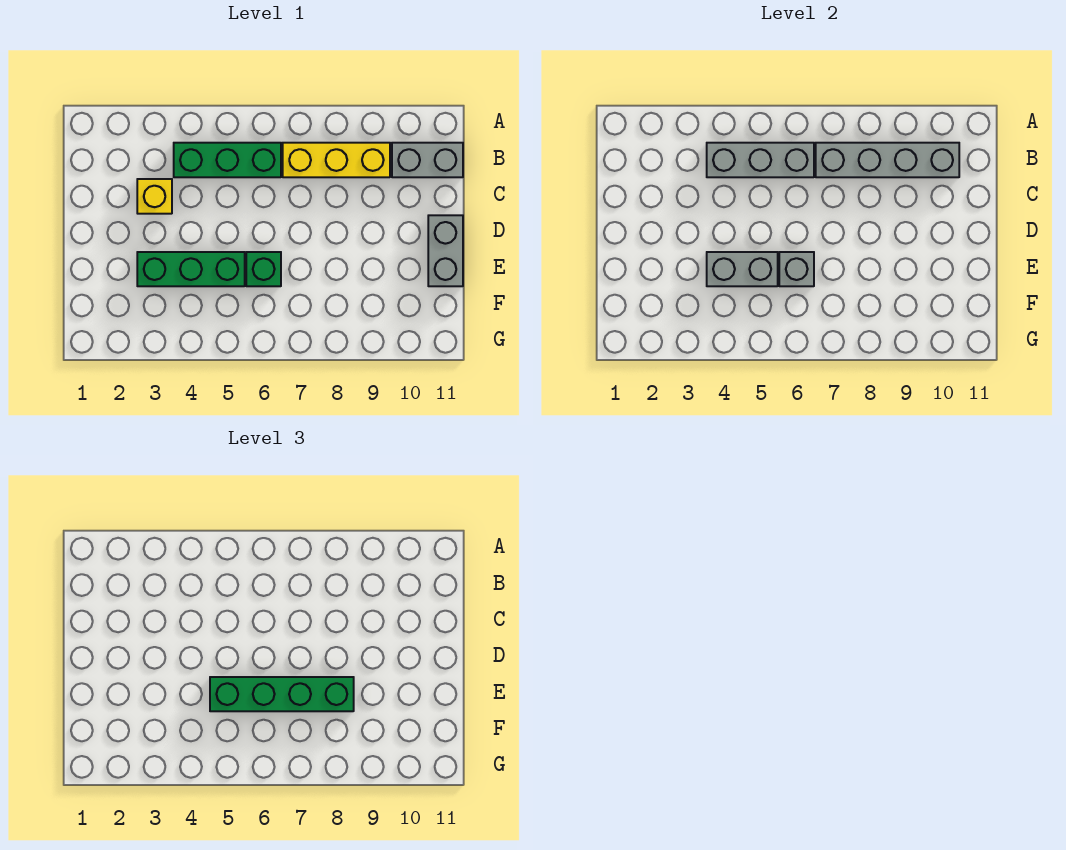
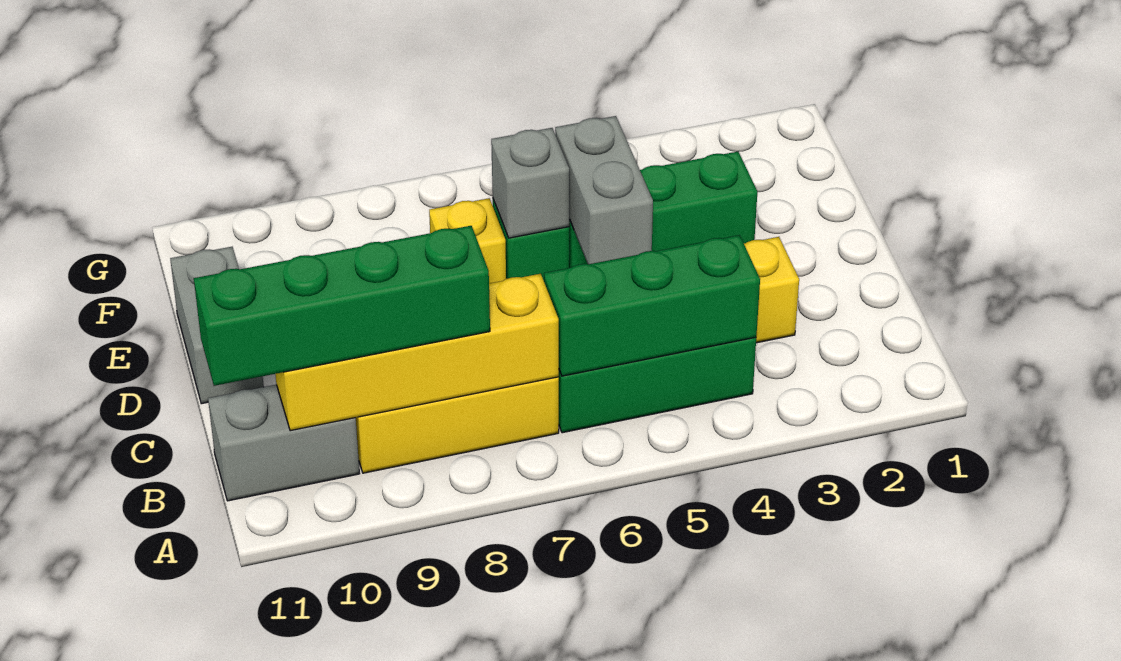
grey 1x3 brick [707,143,814,177] -> green 1x3 brick [544,235,760,376]
grey 1x4 brick [816,143,959,177] -> yellow 1x4 brick [275,274,559,431]
grey 1x2 brick [707,252,778,286] -> grey 1x2 brick turned to [555,116,653,264]
green 1x4 brick [210,677,354,711] -> green 1x4 brick moved to [194,226,490,386]
none -> yellow 1x1 brick [429,198,506,283]

